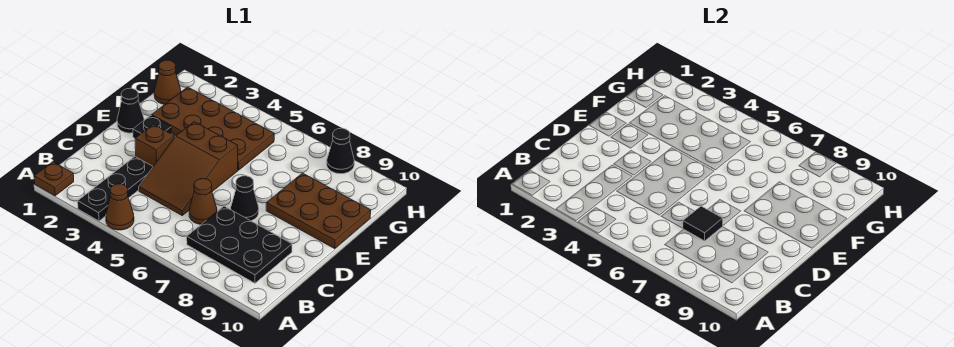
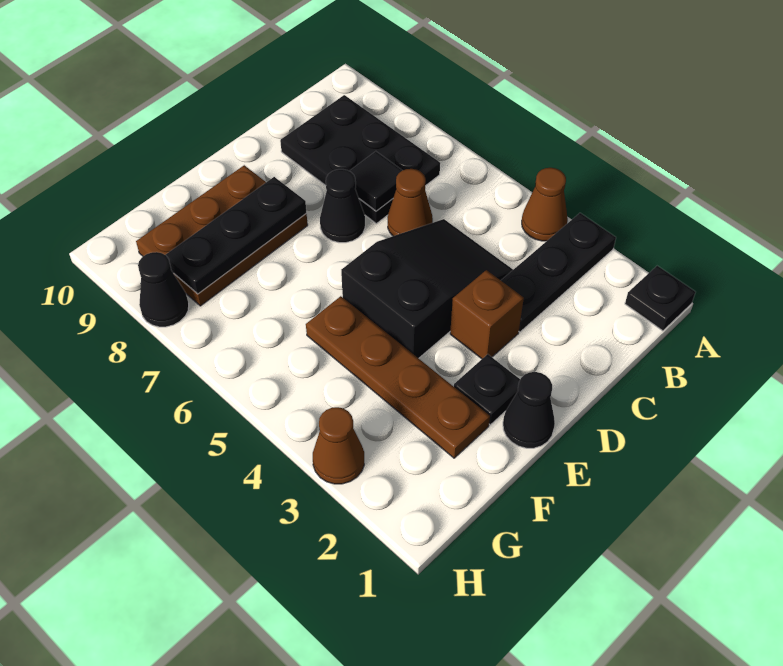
brown 1x1 plate [34,162,74,196] -> black 1x1 plate [625,266,696,331]
brown 2x3 slope [139,122,238,215] -> black 2x3 slope [341,219,513,358]
brown 2x3 plate [266,173,371,248] -> brown 2x3 plate turned to [136,165,308,306]
none -> black 1x3 plate [166,177,307,294]
brown 2x4 plate [151,87,274,170] -> brown 1x4 plate [306,296,490,458]
brown 1x1 cone [154,60,181,104] -> brown 1x1 cone moved to [313,407,364,484]

